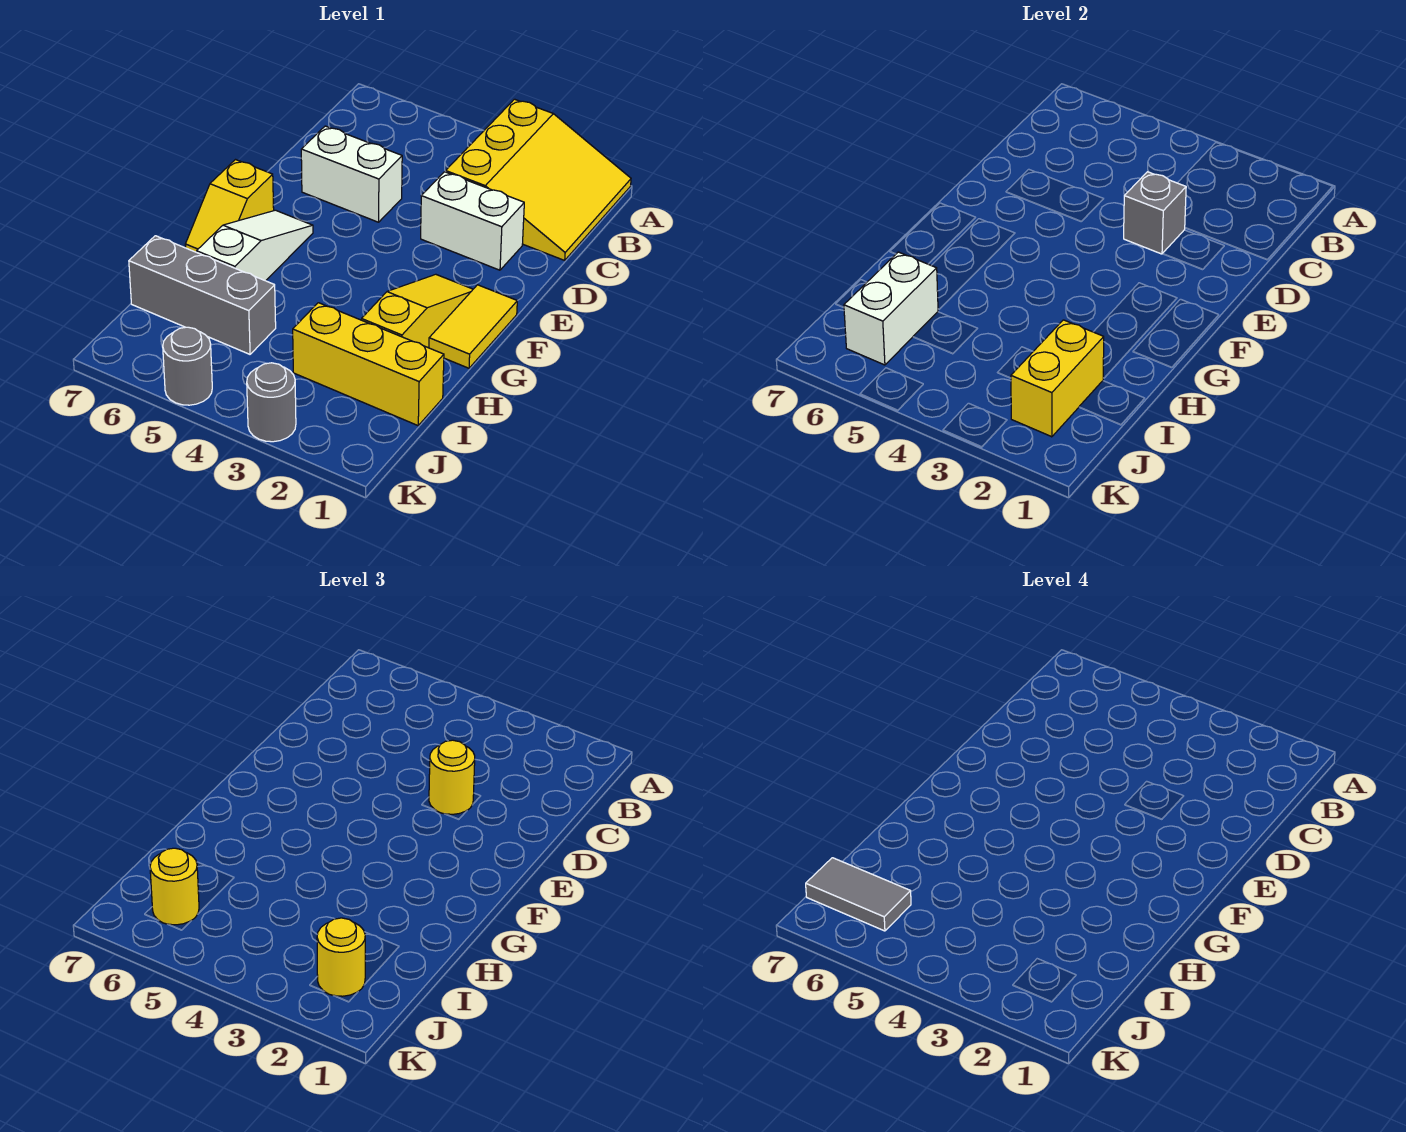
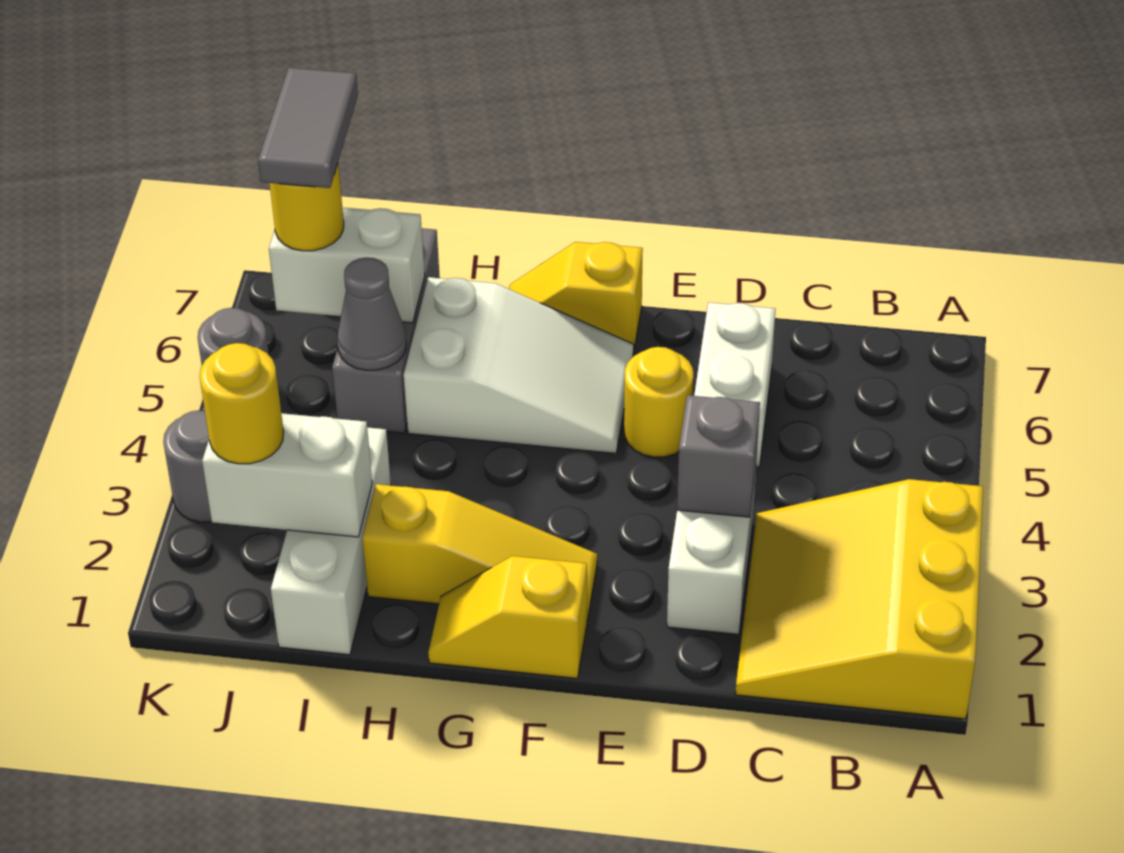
yellow 3x3 slope [446,99,631,260] -> yellow 3x3 slope turned to [735,479,983,719]
yellow 1x1 round brick [429,740,475,814] -> yellow 1x1 round brick moved to [624,347,694,457]
yellow 1x2 tile [429,285,517,368] -> yellow 1x2 slope [428,556,587,678]
white 1x3 slope [197,210,313,281] -> white 2x3 slope [404,277,634,453]
yellow 1x3 brick [293,303,444,425] -> white 1x3 brick [271,427,391,655]
yellow 1x2 brick [1011,320,1104,437] -> white 1x2 brick [202,413,372,537]
none -> grey 1x1 cone [337,258,406,370]

